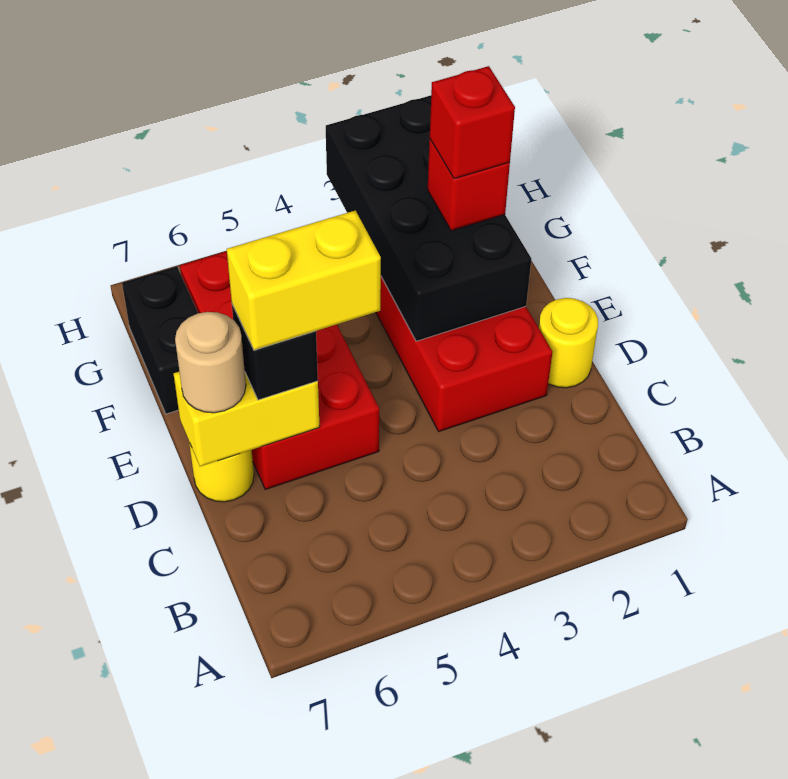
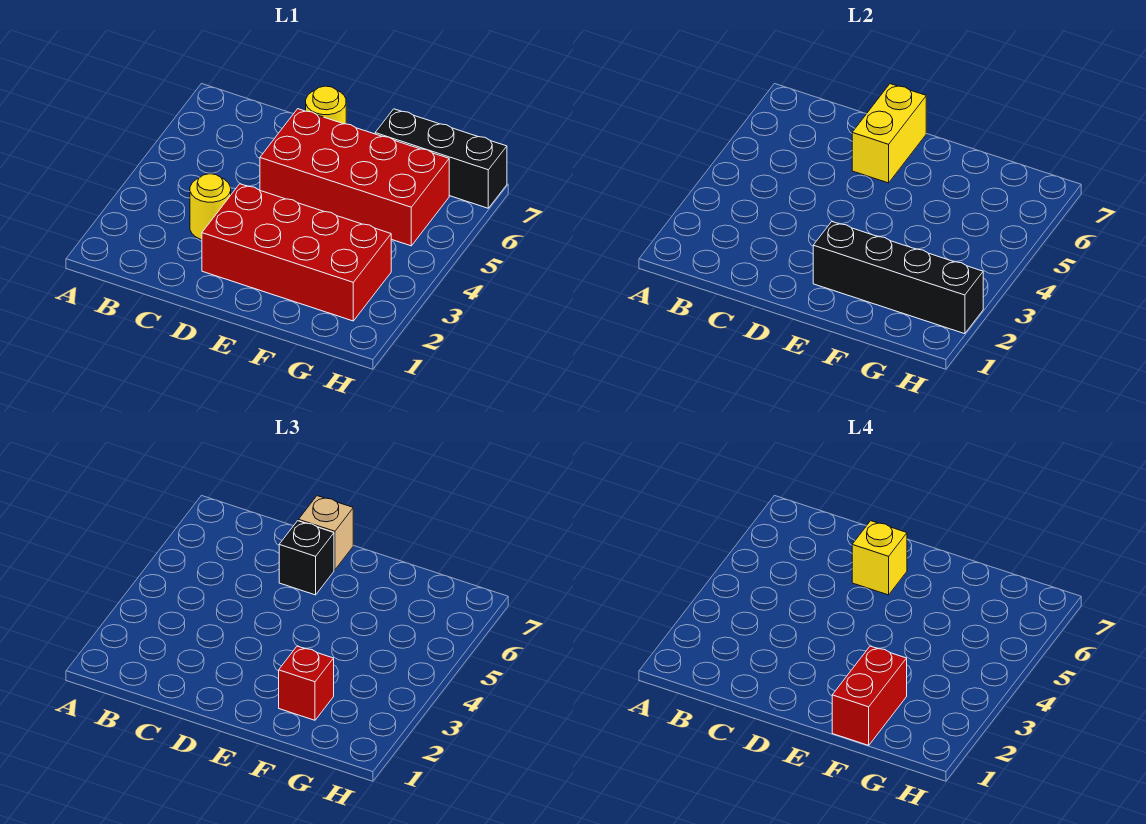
yellow 1x1 round brick [539,298,598,388] -> yellow 1x1 round brick moved to [190,174,231,240]
yellow 1x2 brick [227,210,381,350] -> yellow 1x1 brick [852,521,907,595]
tan 1x1 round brick [175,312,246,413] -> tan 1x1 brick [299,496,353,570]
black 2x4 brick [326,95,531,341] -> black 1x4 brick [813,222,983,334]
red 1x1 brick [430,66,515,179] -> red 1x2 brick [832,646,907,745]
black 1x2 brick [122,266,198,414] -> black 1x3 brick [375,109,507,208]

